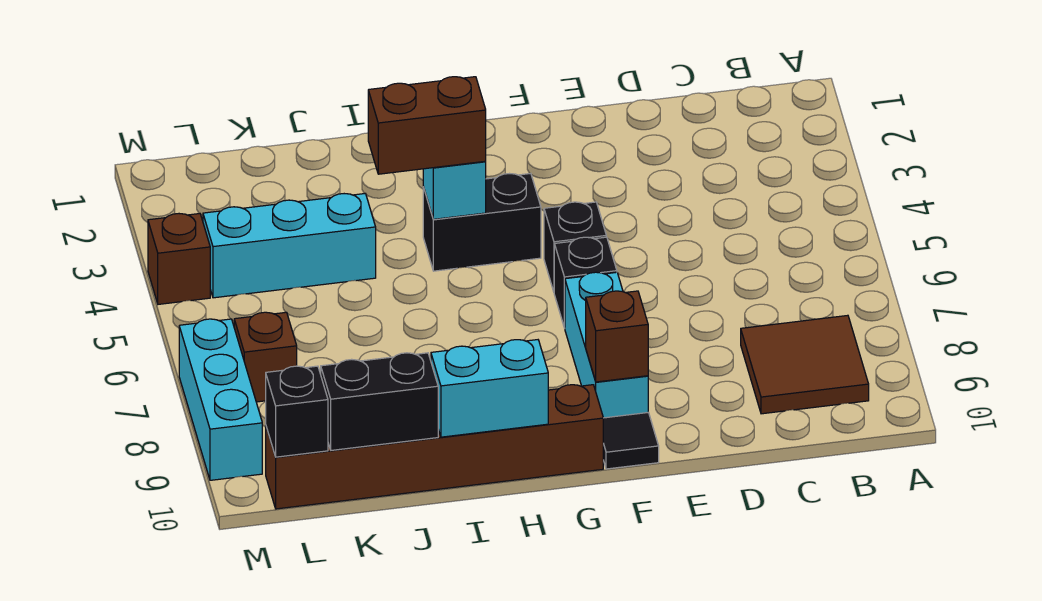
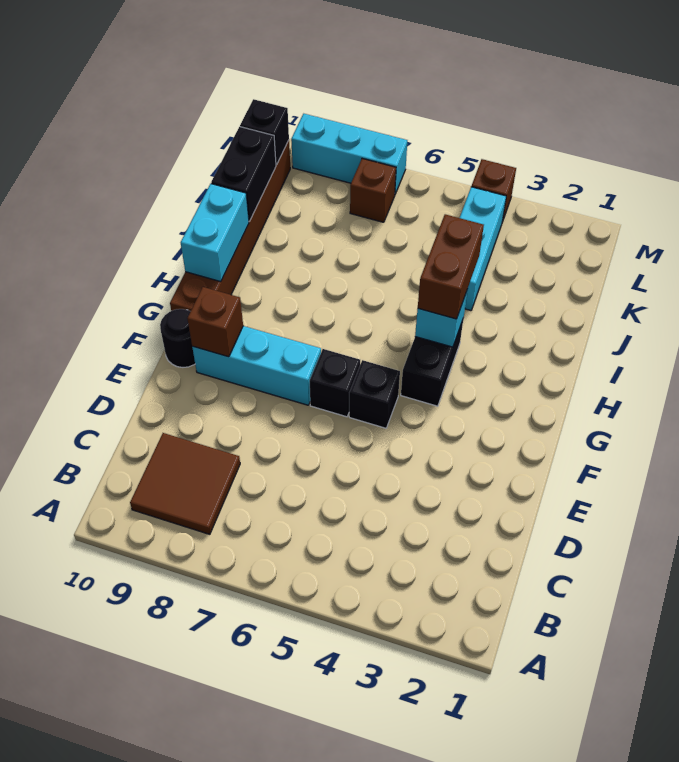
black 1x1 tile [603,413,659,469] -> black 1x1 round brick [160,309,195,367]

